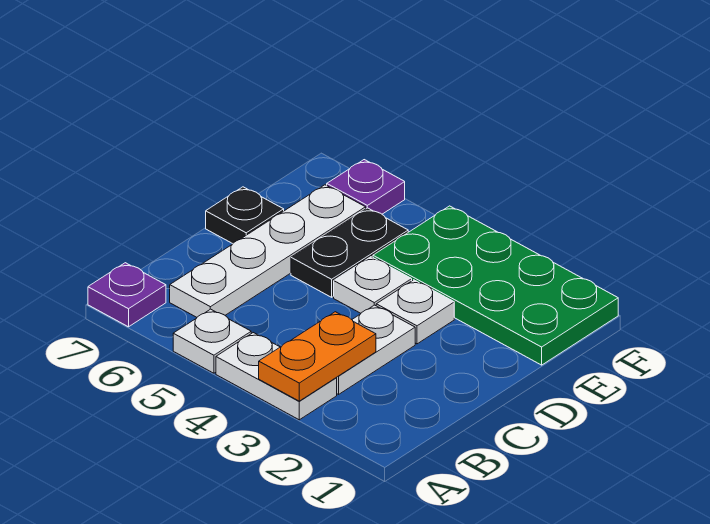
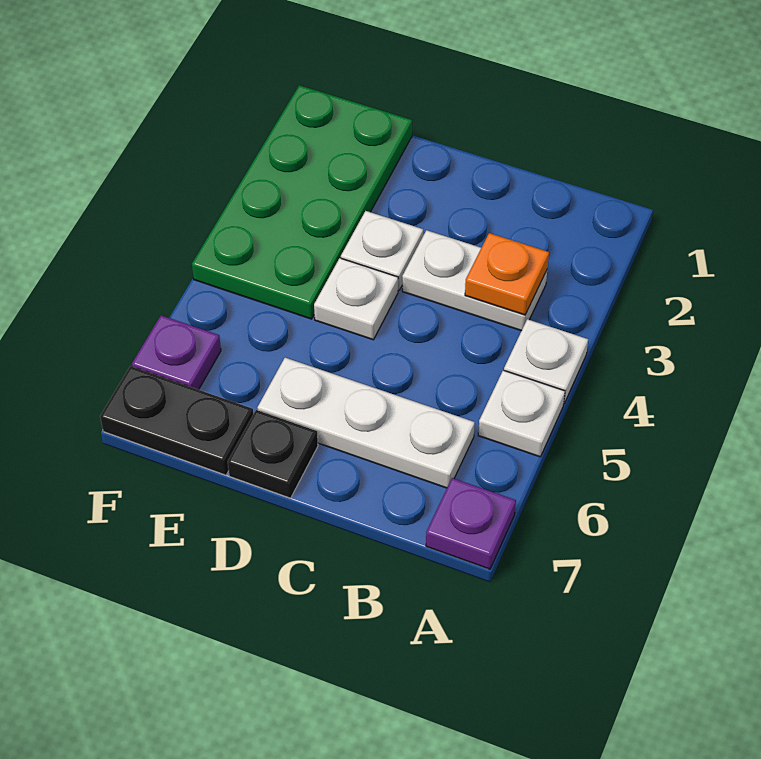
white 1x2 plate [216,333,337,420] -> white 1x1 plate [504,319,588,403]
orange 1x2 plate [259,312,376,401] -> orange 1x1 plate [465,233,549,315]
white 1x4 plate [170,185,366,317] -> white 1x3 plate [257,358,475,488]
black 1x2 plate [291,208,408,297] -> black 1x2 plate moved to [100,366,253,475]

